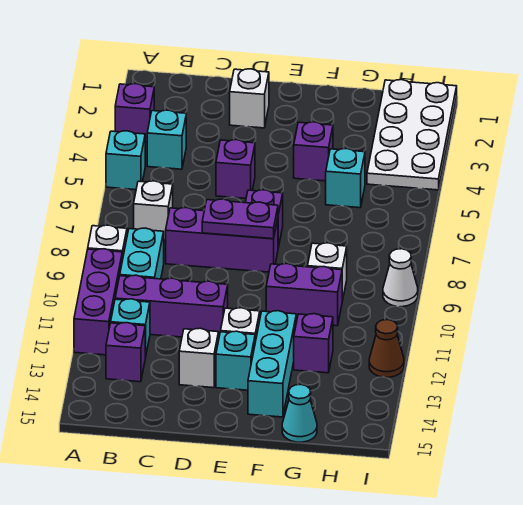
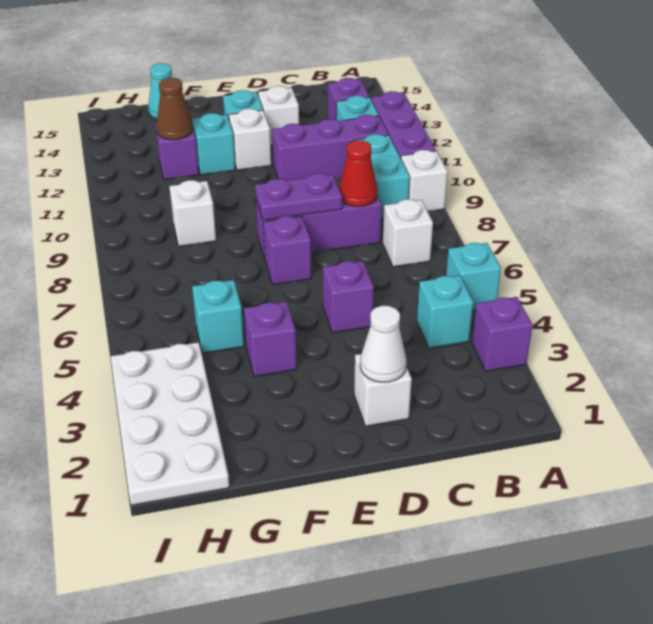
none -> red 1x1 cone [339,140,378,207]
purple 1x2 brick [266,264,342,326] -> none
cyan 1x3 brick [248,311,296,417] -> cyan 1x1 brick [192,113,235,175]
white 1x1 cone [383,249,418,307] -> white 1x1 cone moved to [360,306,407,382]
brown 1x1 cone [369,320,404,377] -> brown 1x1 cone moved to [157,78,193,140]

